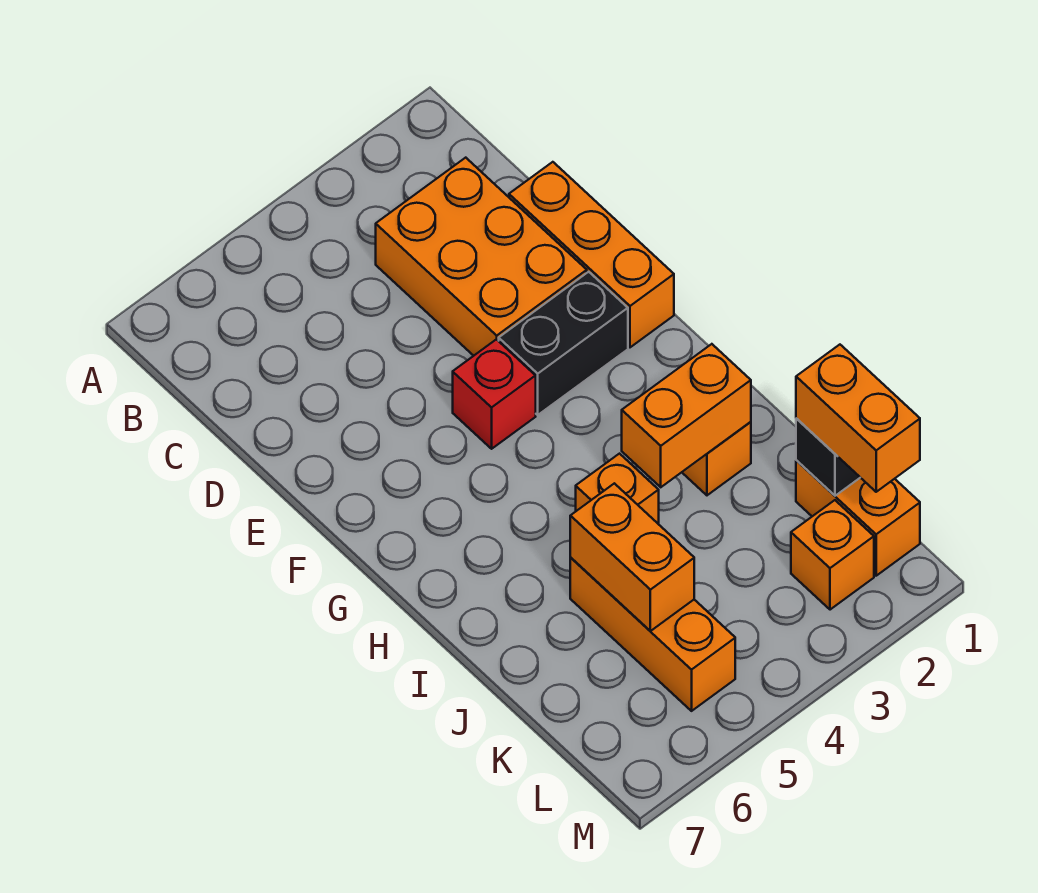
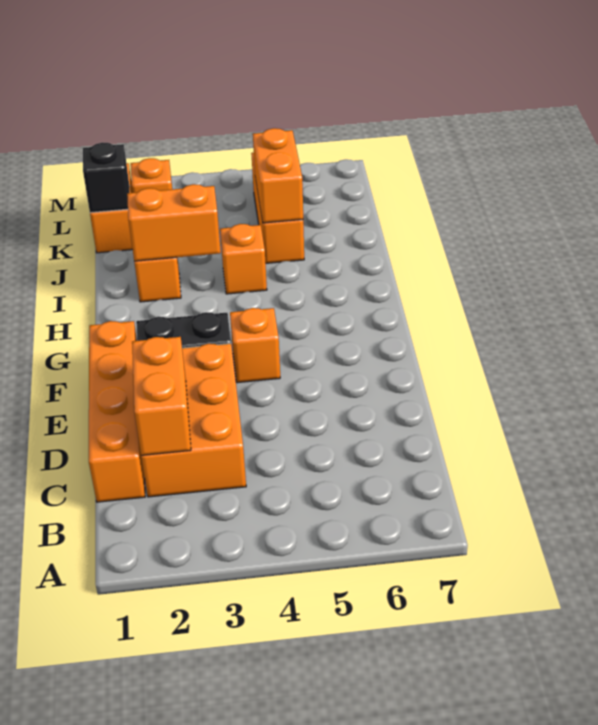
orange 1x3 brick [509,162,674,347] -> orange 1x4 brick [89,321,145,502]
red 1x1 brick [453,339,536,449] -> orange 1x1 brick [230,308,280,383]
orange 1x2 brick [796,345,920,492] -> orange 1x2 brick moved to [132,337,191,455]

